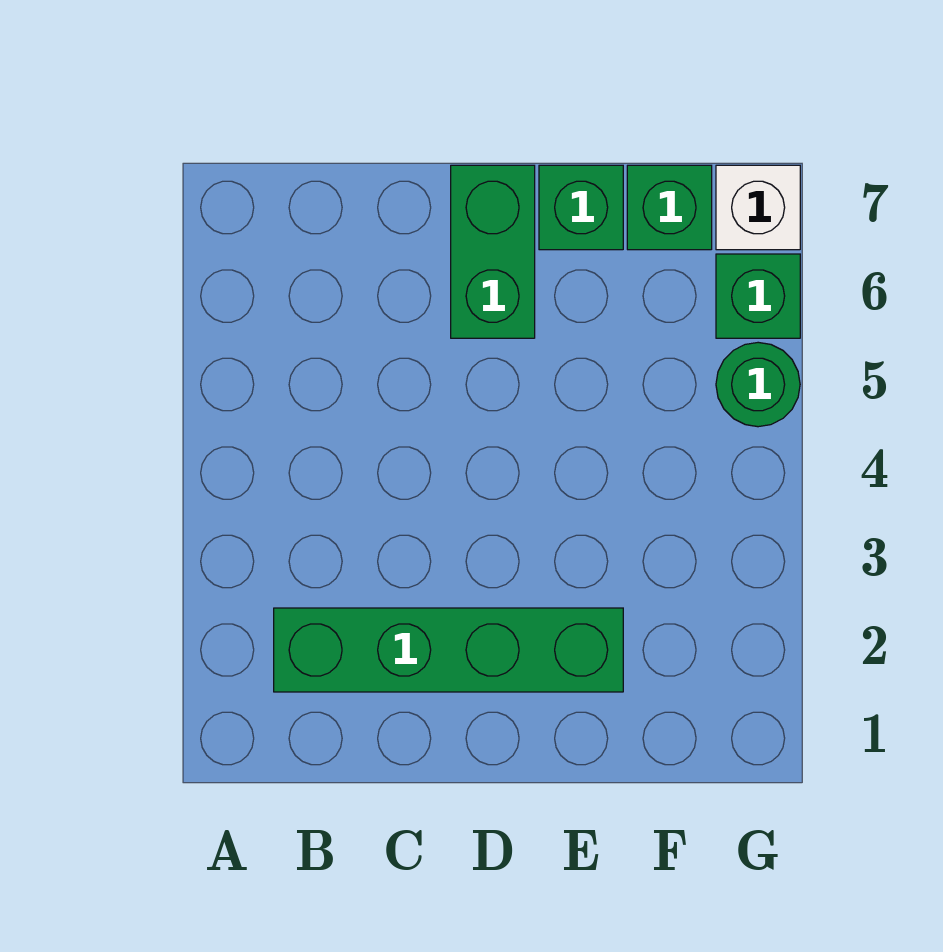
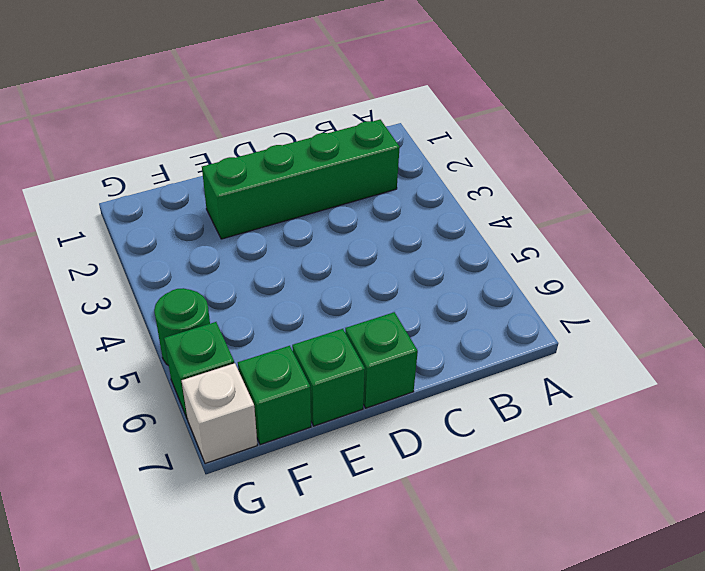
green 1x2 brick [451,165,535,338] -> green 1x1 brick [345,312,418,408]

